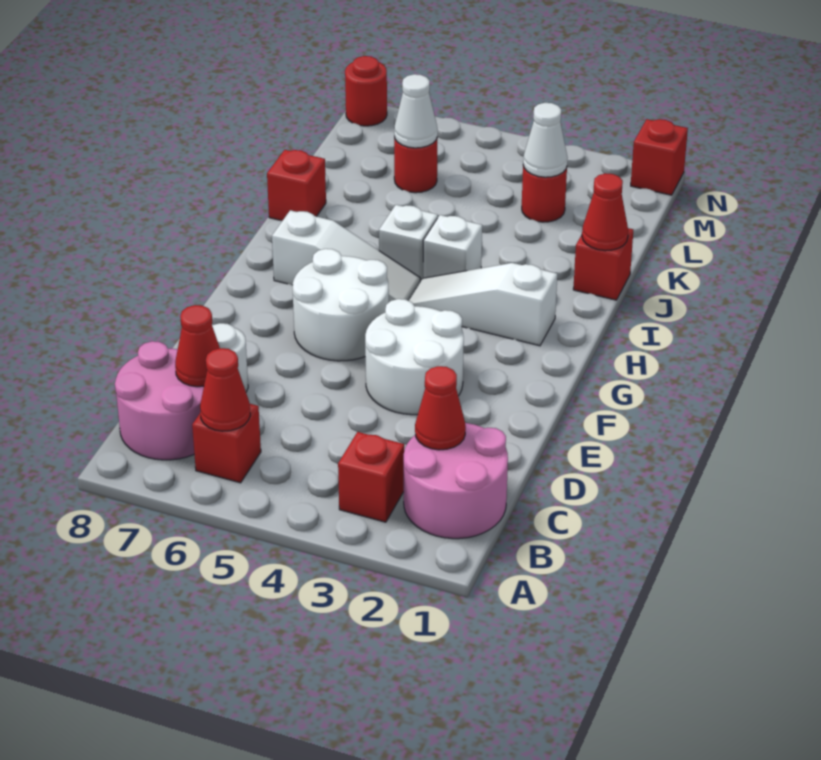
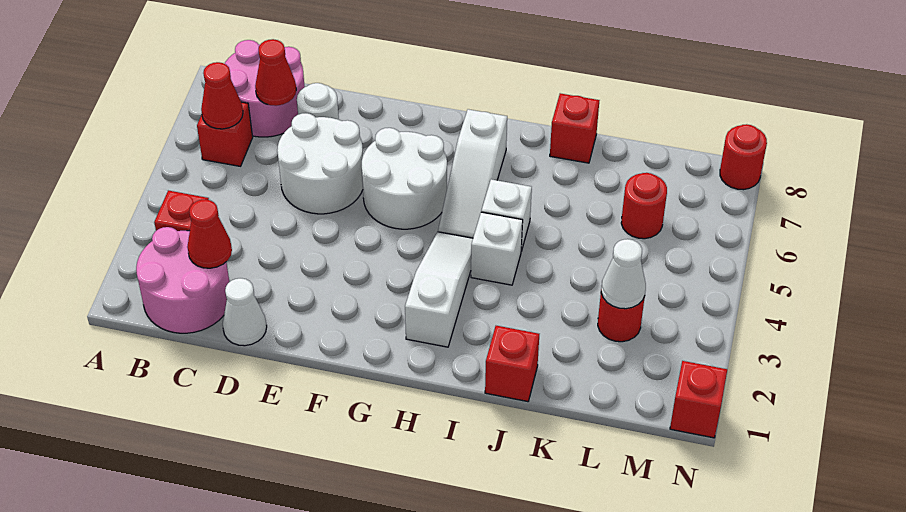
white 2x2 round brick [365,299,464,415] -> white 2x2 round brick moved to [277,113,363,214]
red 1x1 cone [582,173,628,251] -> none
white 1x1 cone [394,74,438,148] -> white 1x1 cone moved to [223,278,267,346]

